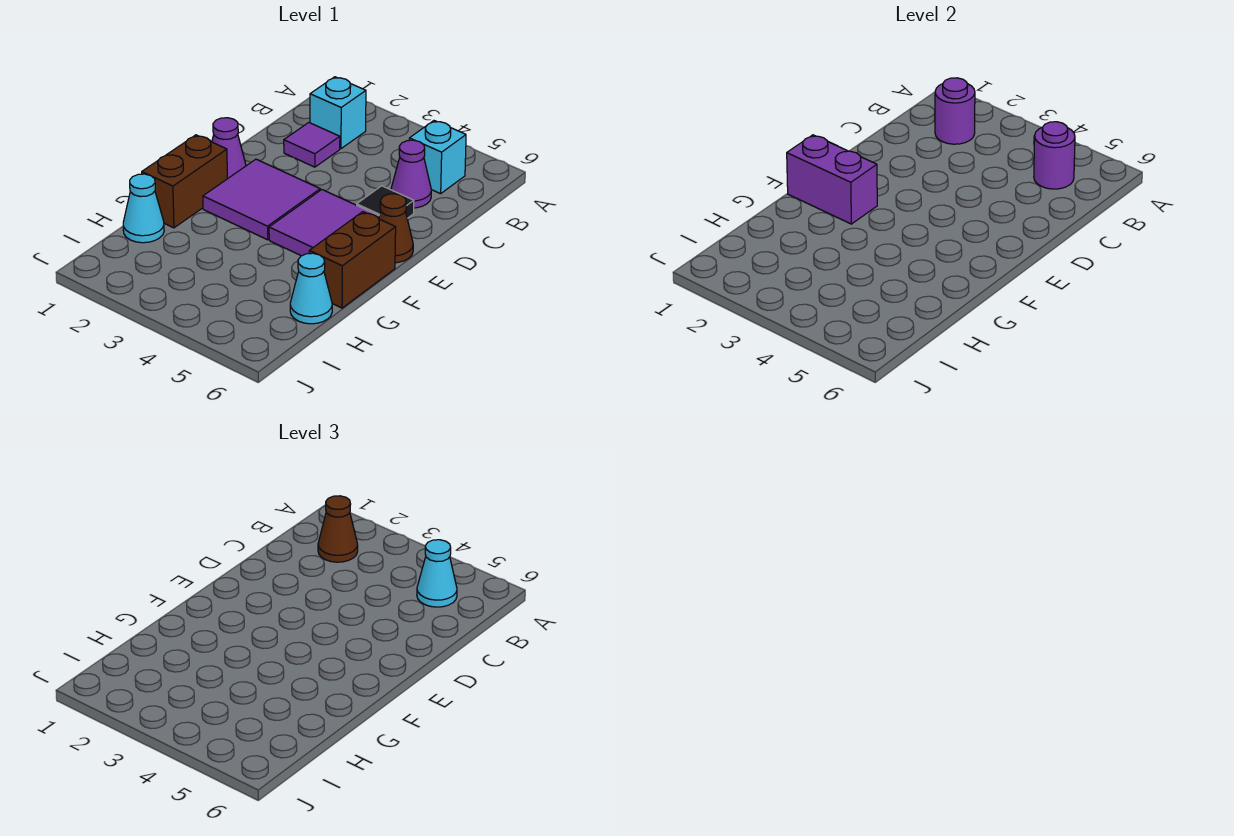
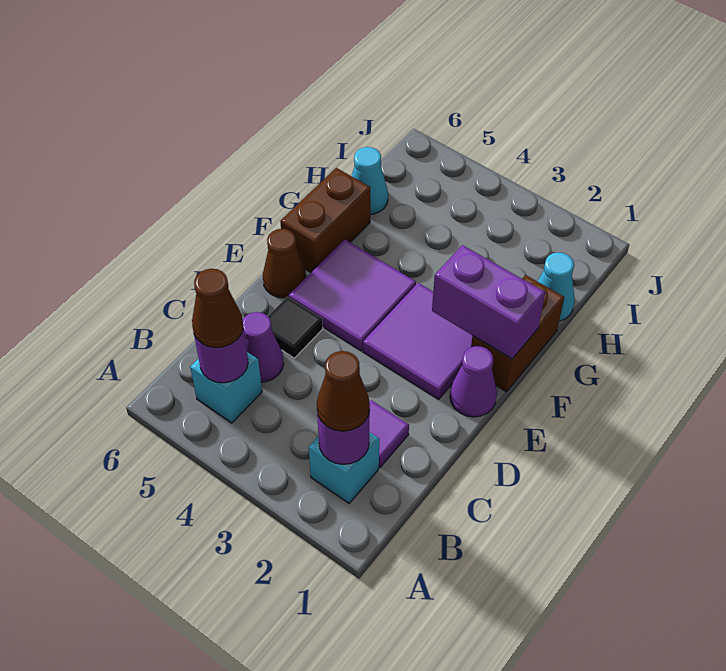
cyan 1x1 cone [417,540,457,607] -> brown 1x1 cone [192,269,243,348]

